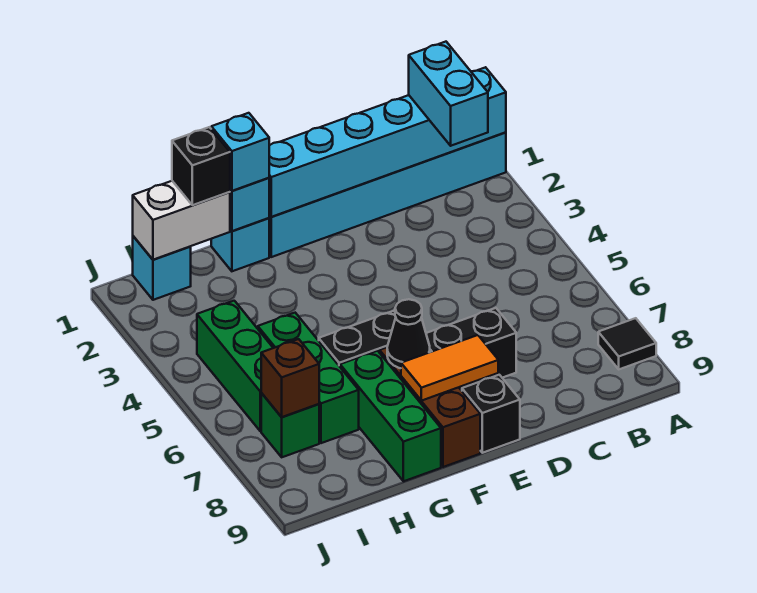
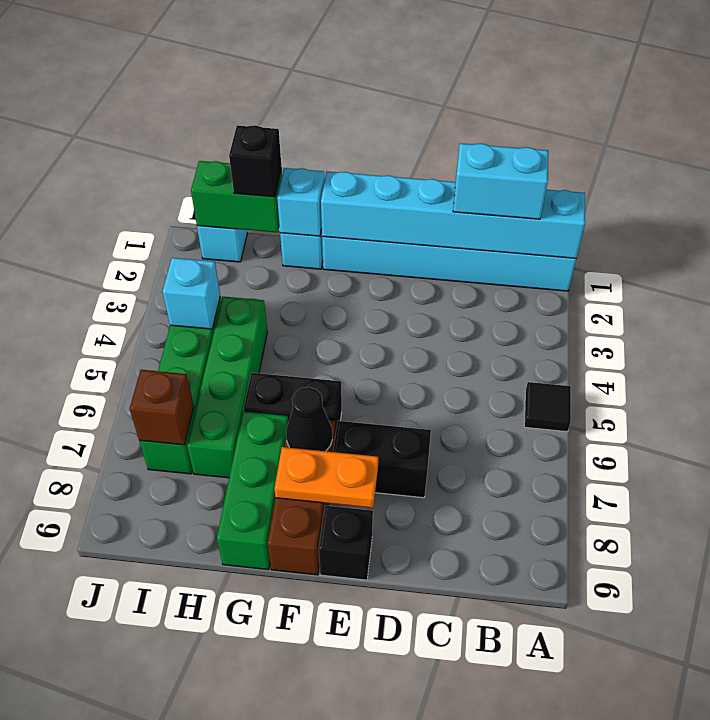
black 1x1 tile [598,318,656,369] -> black 1x1 tile moved to [524,382,571,432]
cyan 1x2 brick [409,42,488,146] -> cyan 1x2 brick turned to [453,143,548,219]
orange 1x2 tile [401,335,498,401] -> orange 1x2 plate [274,447,378,508]
cyan 1x1 brick [211,113,269,191] -> cyan 1x1 brick moved to [162,258,220,329]
white 1x2 brick [133,181,230,260] -> green 1x2 brick [191,161,282,233]
green 1x3 brick [258,313,359,443] -> green 1x4 brick [187,297,267,478]

